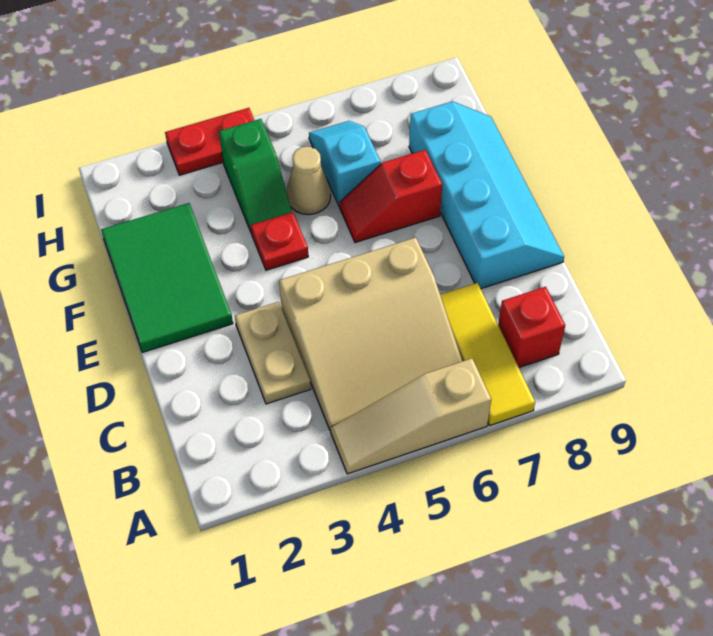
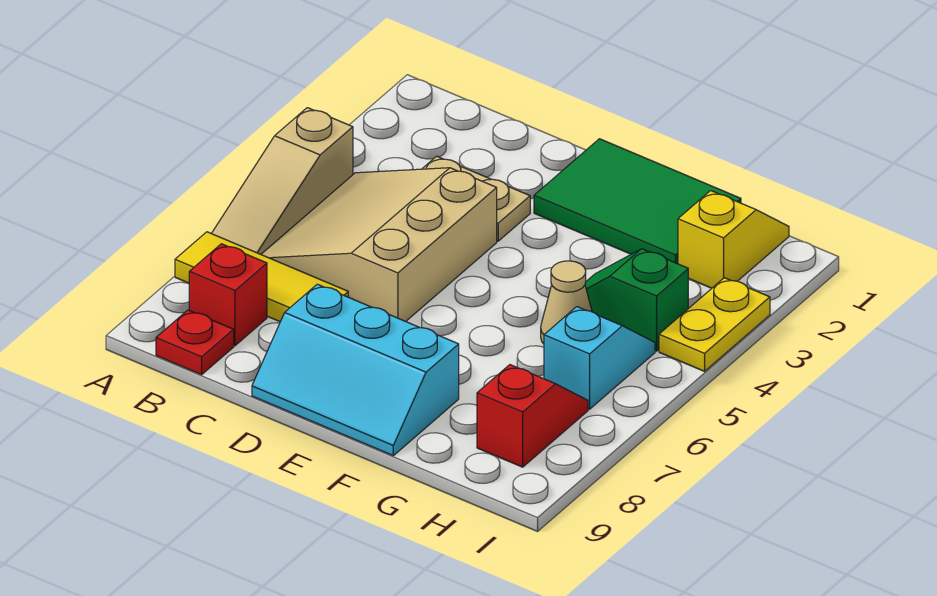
tan 1x3 slope [330,358,491,474] -> tan 1x3 slope turned to [211,108,353,254]
cyan 2x4 slope [409,101,564,289] -> cyan 2x3 slope [252,284,459,456]
red 1x1 plate [251,212,308,270] -> red 1x1 plate moved to [156,310,234,375]
red 1x2 slope [340,150,442,243] -> red 1x2 slope moved to [477,365,588,467]
cyan 1x2 slope [309,121,381,206] -> cyan 1x2 slope turned to [544,307,655,409]
none -> yellow 1x2 slope [678,191,789,288]
red 1x2 plate [165,108,255,175] -> yellow 1x2 plate [659,278,770,371]

